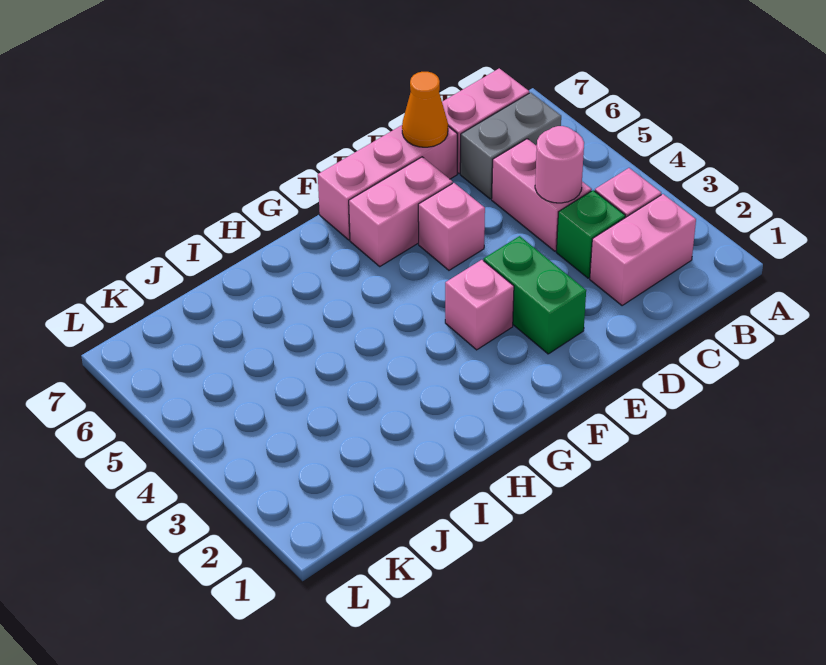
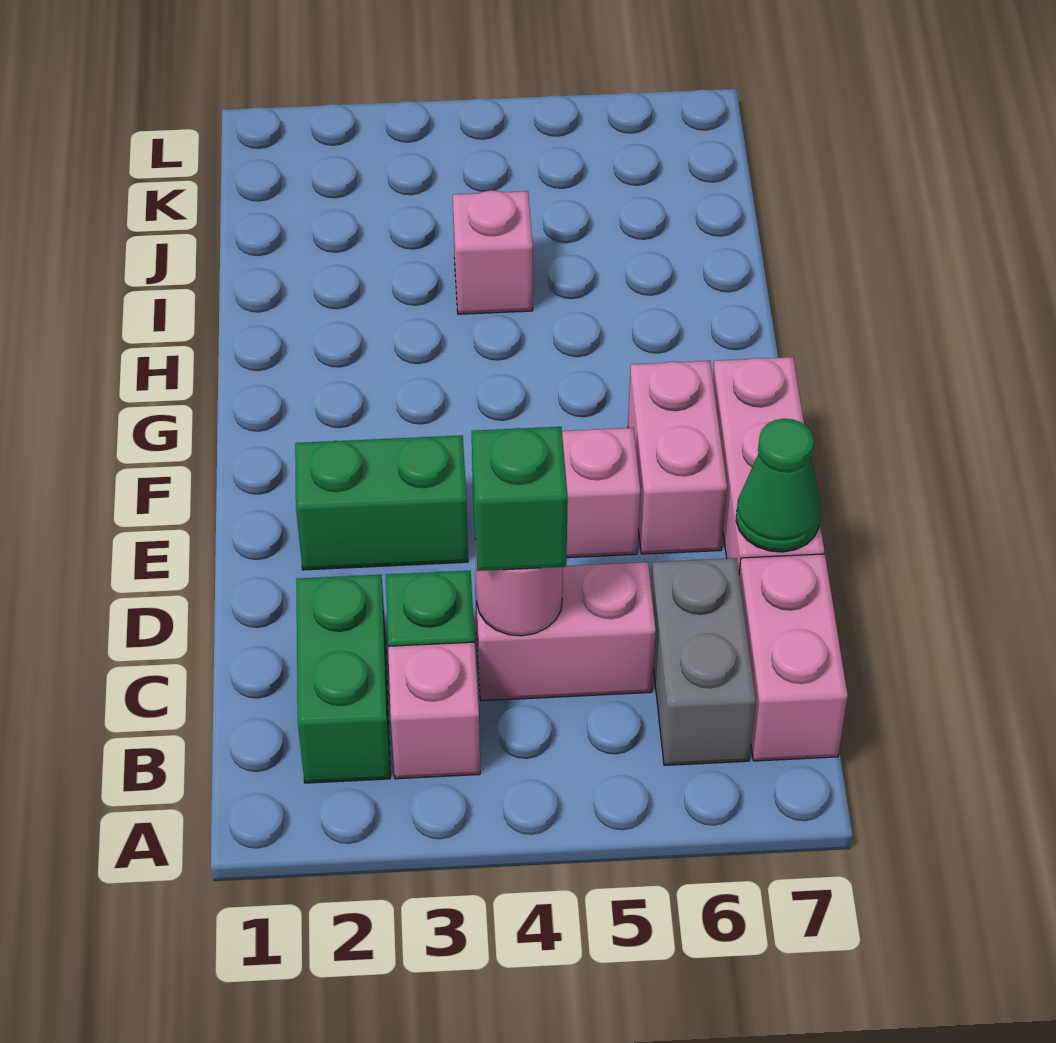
pink 1x2 brick [590,194,696,306] -> green 1x2 brick [296,575,390,783]
none -> green 1x1 brick [472,427,568,571]
orange 1x1 cone [402,72,448,147] -> green 1x1 cone [736,419,821,552]
pink 1x1 brick [445,260,514,350] -> pink 1x1 brick moved to [453,190,533,314]

